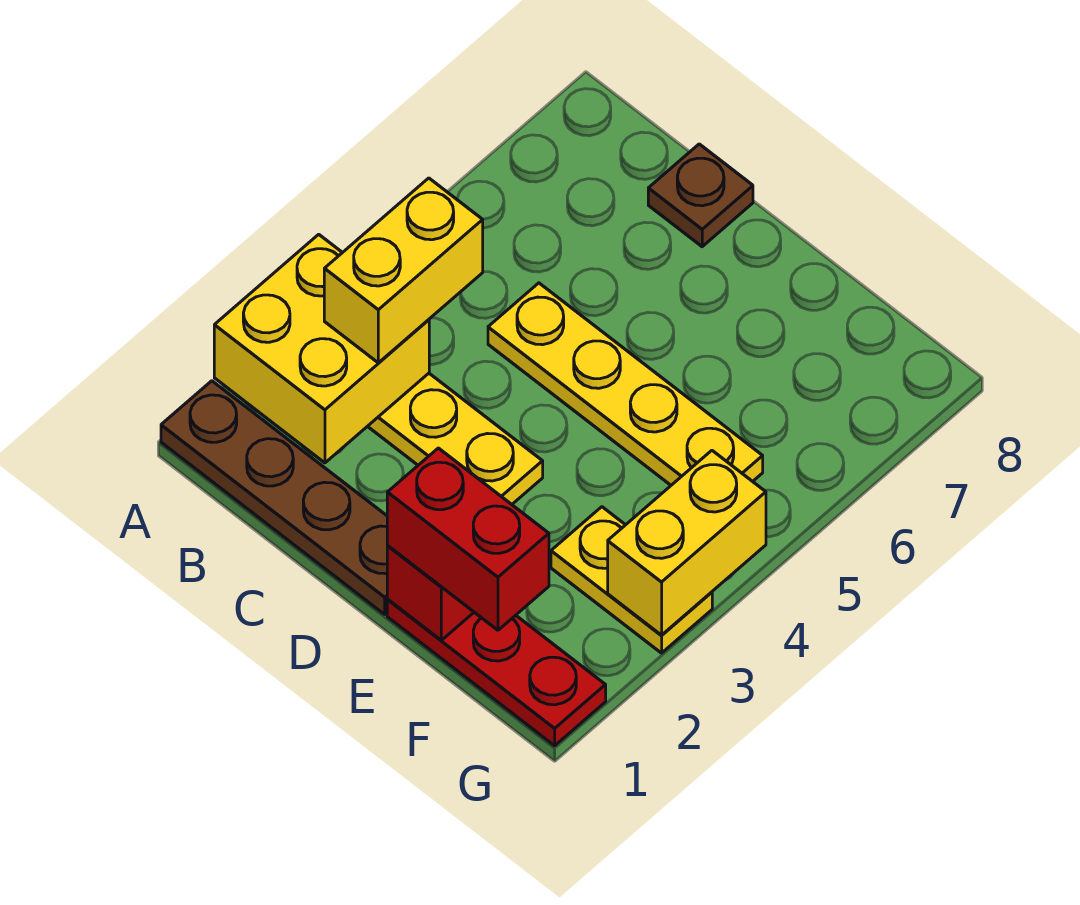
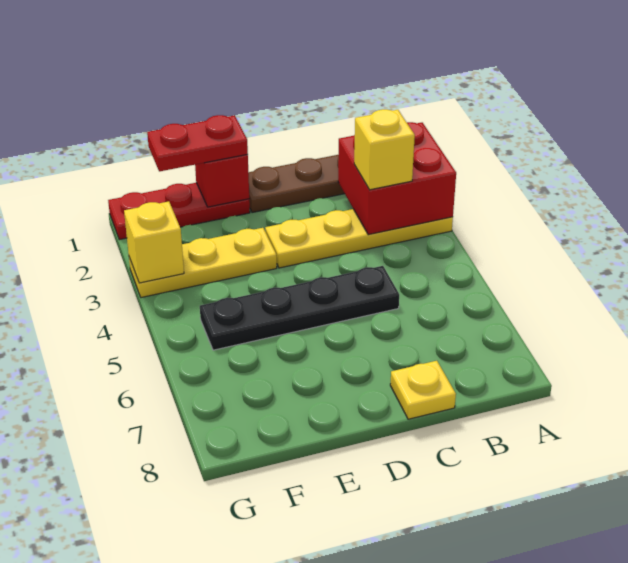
yellow 2x2 brick [214,234,429,463] -> red 2x2 brick [338,122,456,235]
yellow 1x2 brick [324,178,483,363] -> yellow 1x1 brick [354,109,415,190]
yellow 1x4 plate [488,283,763,485] -> black 1x4 plate [200,266,399,350]
brown 1x1 plate [648,144,753,247] -> yellow 1x1 plate [390,361,456,419]
red 1x2 brick [387,448,549,630] -> red 1x2 plate [147,115,248,171]
yellow 1x2 plate [551,507,712,653] -> yellow 1x3 plate [129,228,277,297]
yellow 1x2 brick [608,451,766,635] -> yellow 1x1 brick [124,201,184,283]

